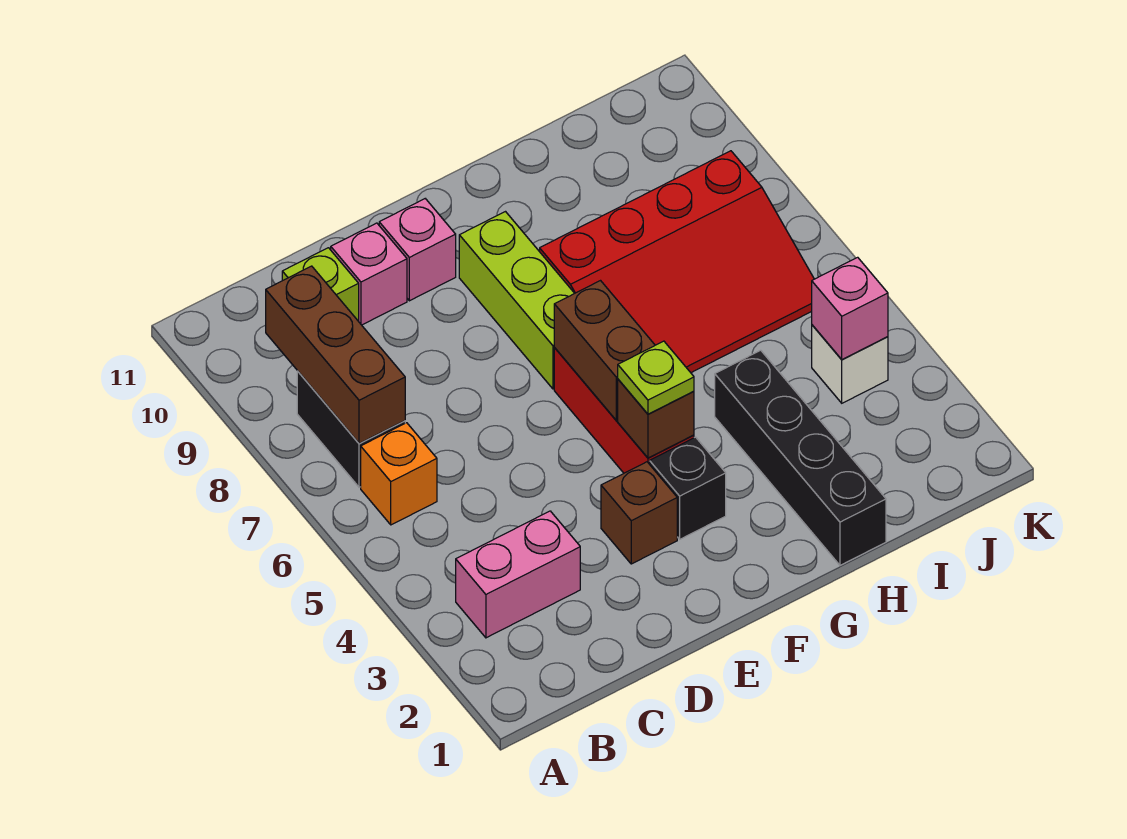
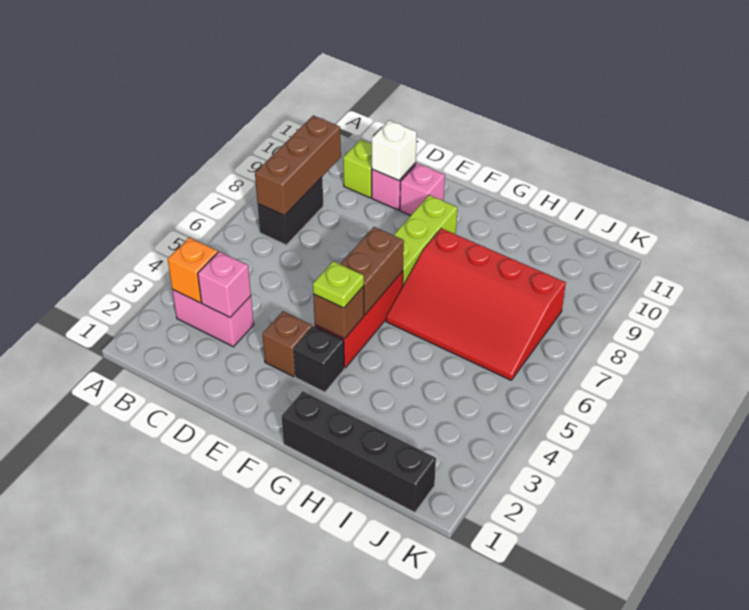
orange 1x1 brick [361,423,437,525] -> orange 1x1 brick moved to [168,237,218,303]
black 1x4 brick [715,350,886,565] -> black 1x4 brick turned to [281,391,436,513]
white 1x1 brick [812,325,888,403] -> white 1x1 brick moved to [372,120,417,181]
pink 1x1 brick [812,257,888,359] -> pink 1x1 brick moved to [198,252,251,317]

